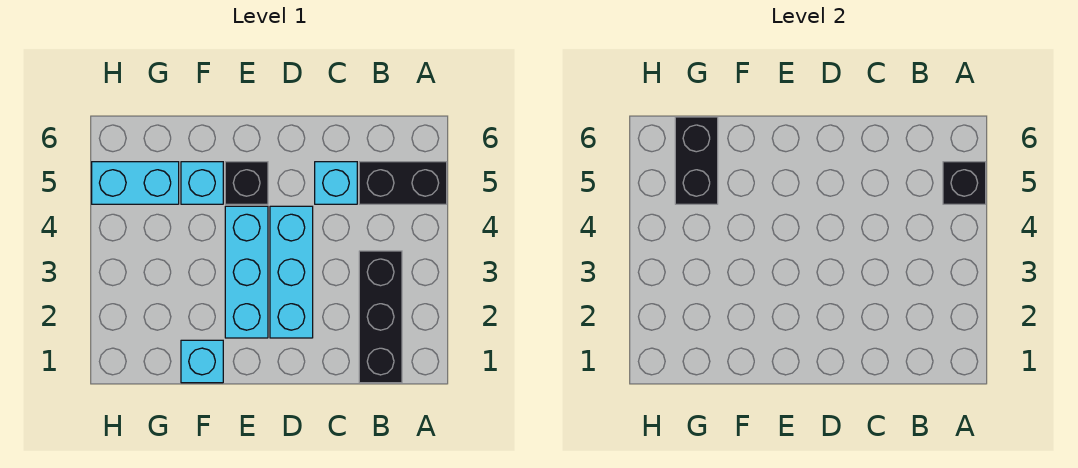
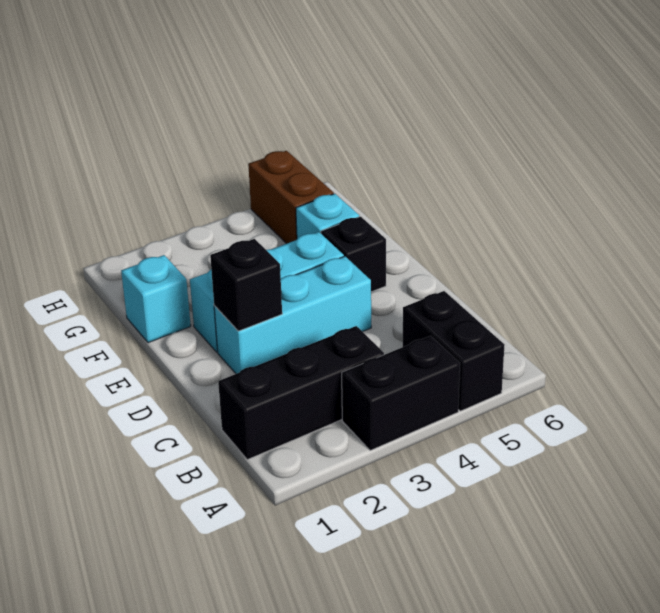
black 1x1 brick [943,162,986,204] -> black 1x1 brick moved to [210,239,282,331]
cyan 1x1 brick [315,162,357,204] -> none
cyan 1x2 brick [92,162,179,204] -> brown 1x2 brick [248,151,334,244]
black 1x2 brick [675,117,718,204] -> black 1x2 brick moved to [342,336,460,451]

